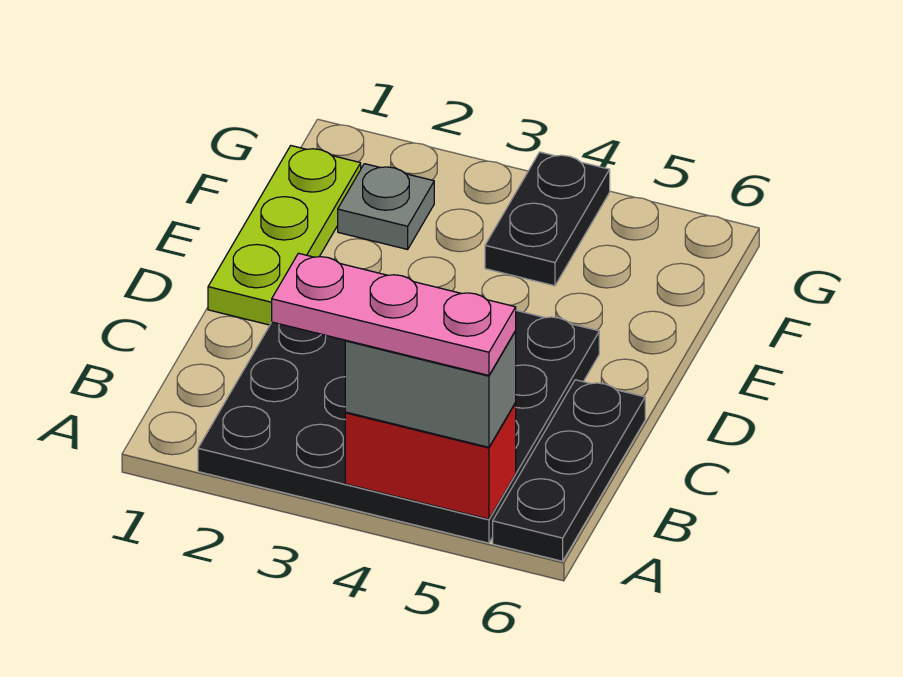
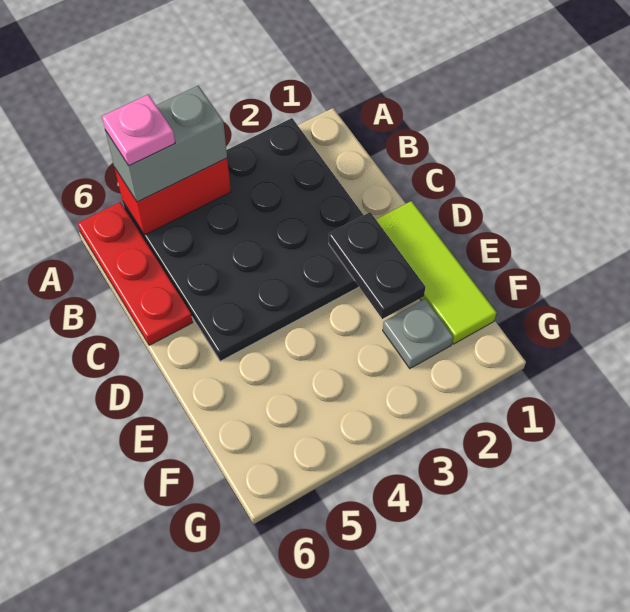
pink 1x3 plate [272,253,516,375] -> pink 1x1 plate [102,94,175,166]
black 1x3 plate [493,380,645,561] -> red 1x3 plate [78,202,193,345]
lime 1x3 plate [208,146,361,325] -> lime 1x3 tile [376,201,496,344]
black 1x2 plate [485,152,610,286] -> black 1x2 plate moved to [329,212,425,319]

